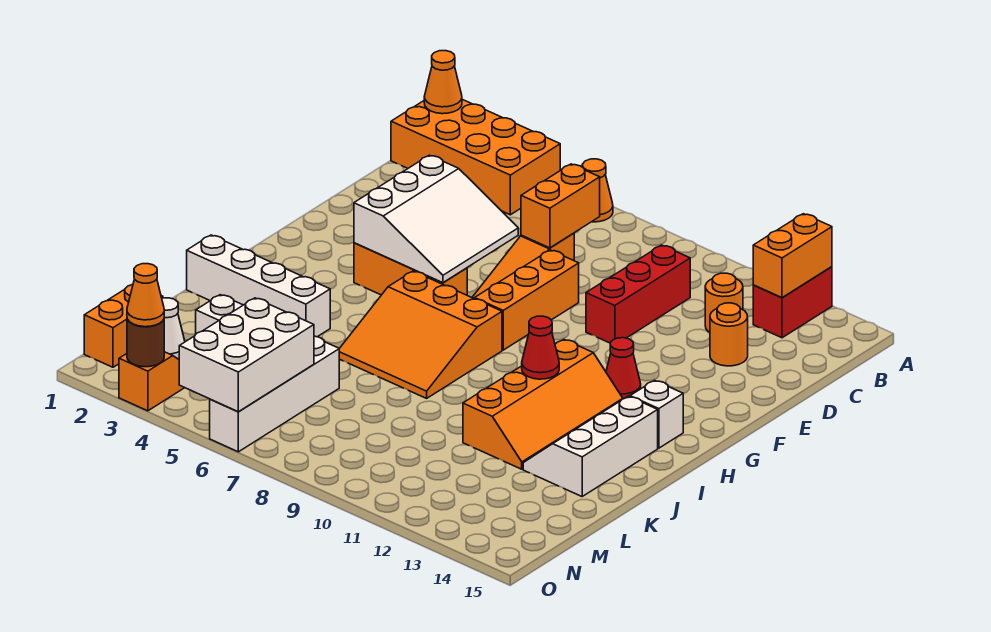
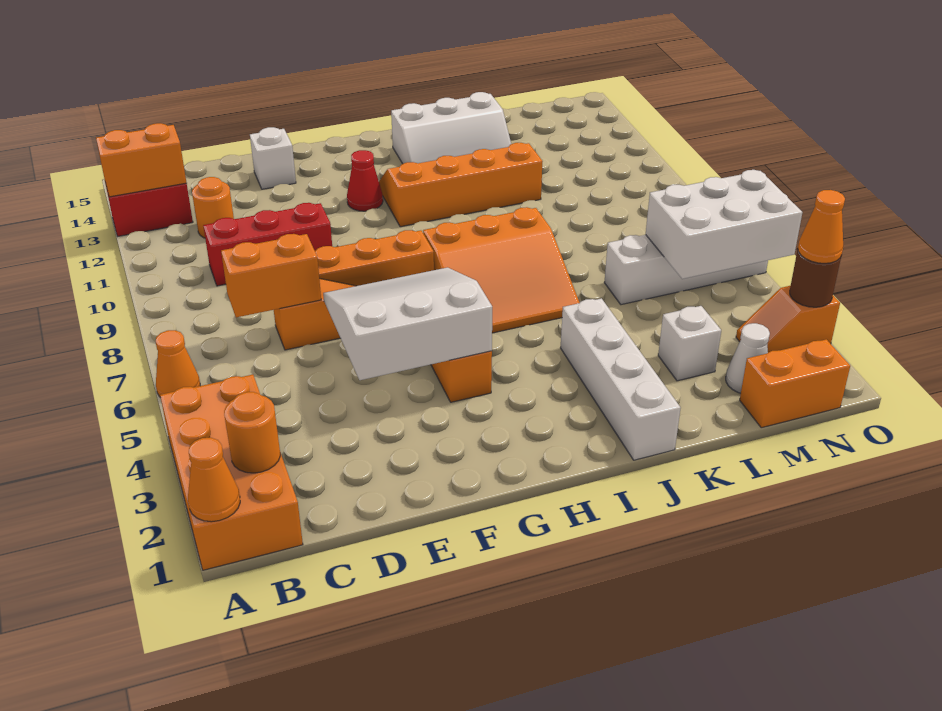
orange 1x1 round brick [710,303,748,366] -> orange 1x1 round brick moved to [224,392,280,473]
orange 3x3 slope [339,271,502,398] -> orange 3x3 slope turned to [423,207,580,333]
white 1x1 brick [630,380,683,448] -> white 1x1 brick moved to [250,127,296,189]
red 1x1 cone [522,316,559,379] -> none

